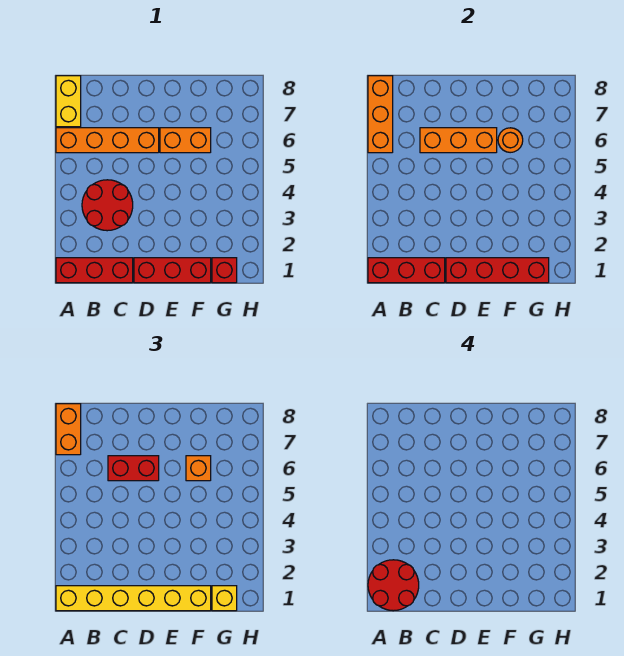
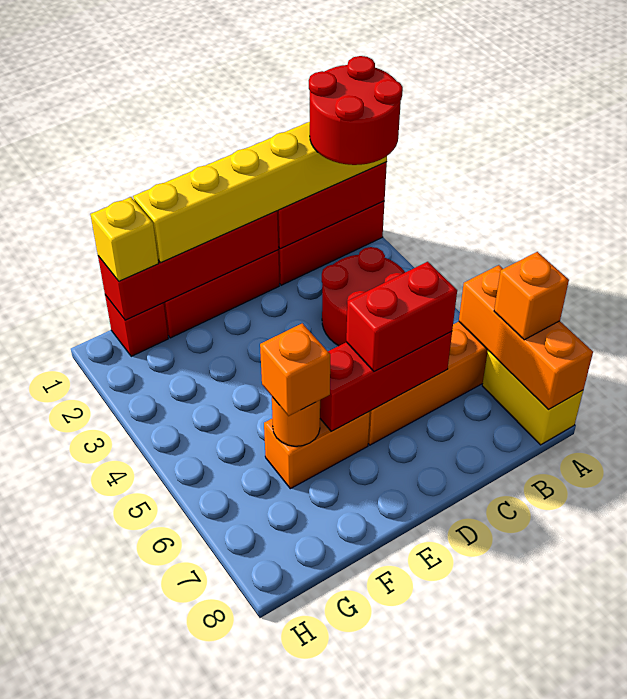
orange 1x2 brick [56,404,81,455] -> orange 1x1 brick [494,252,569,340]
orange 1x3 brick [420,128,497,153] -> red 1x3 brick [320,331,452,431]

